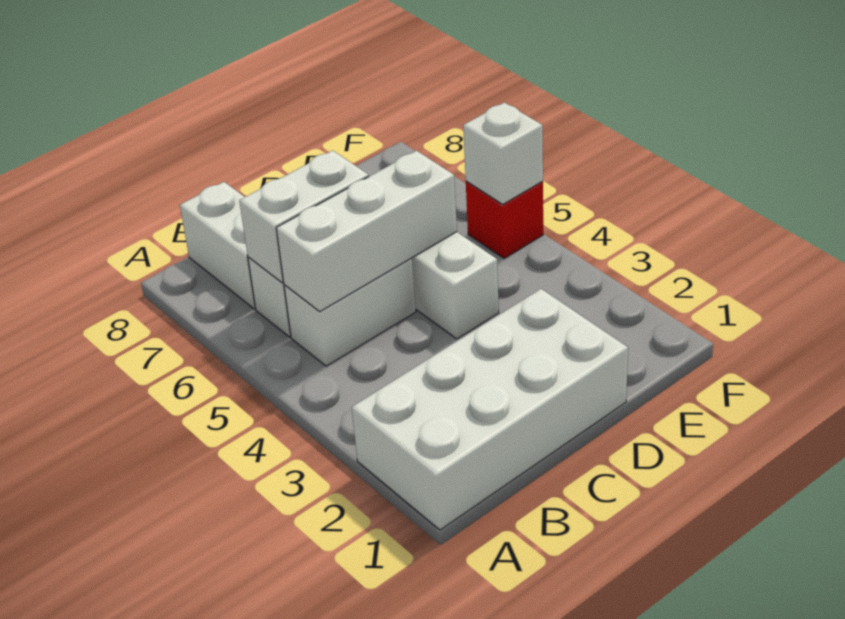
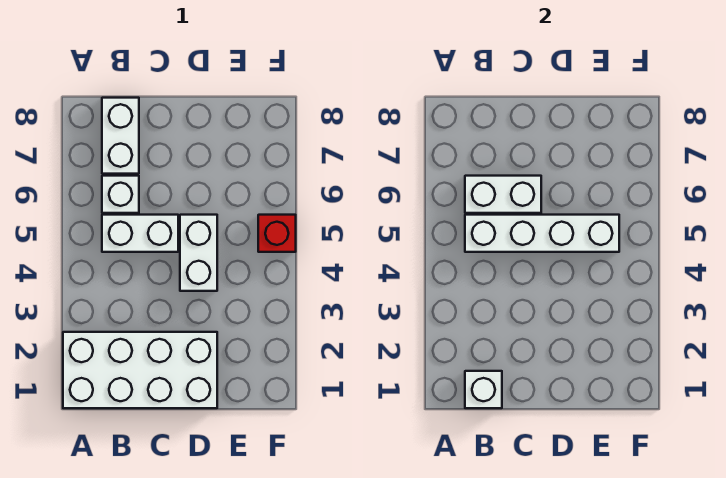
white 1x3 brick [276,151,457,311] -> white 1x4 brick [465,215,619,252]
white 1x1 brick [463,102,543,204] -> white 1x1 brick moved to [465,371,502,408]

